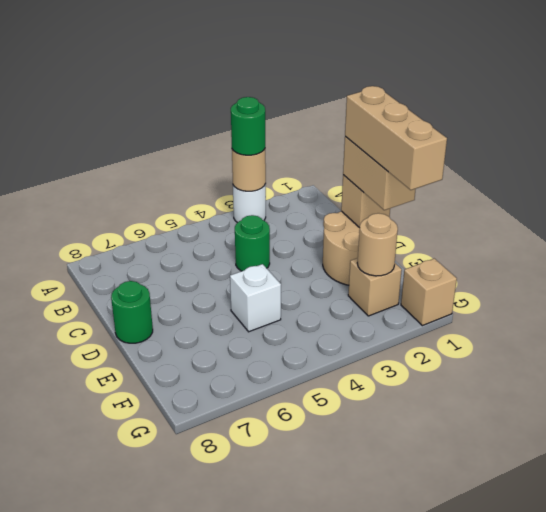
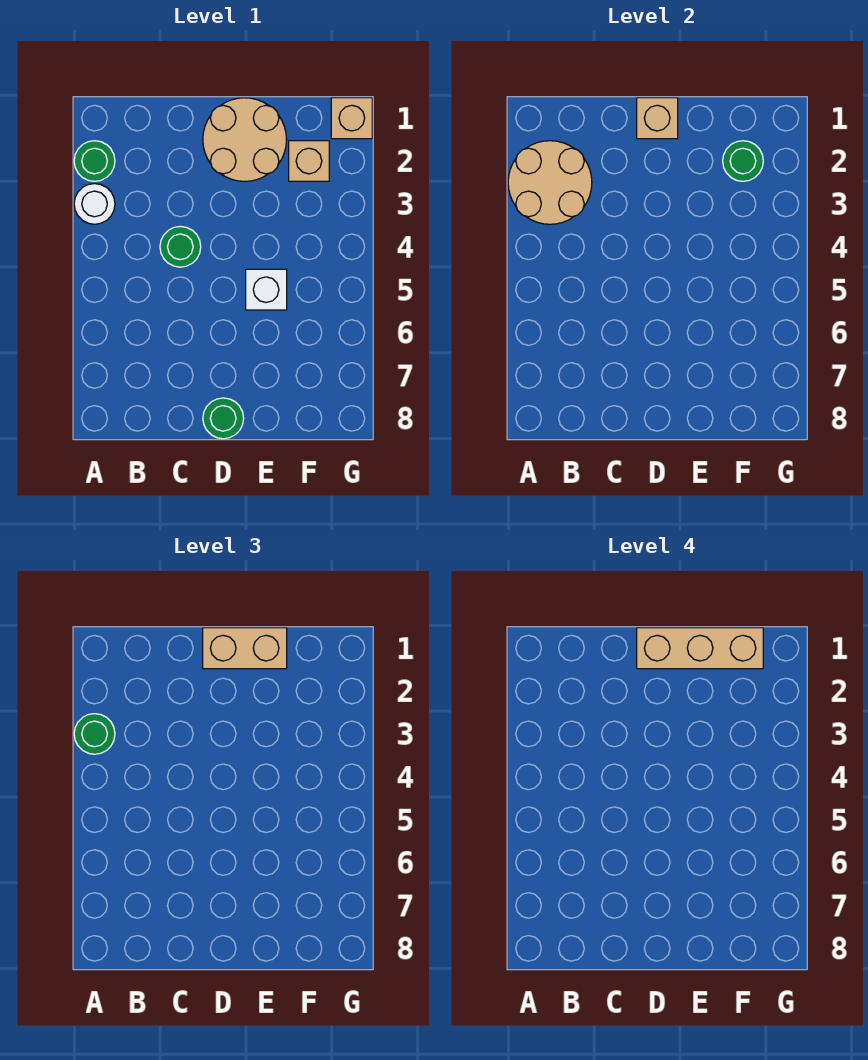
none -> green 1x1 round brick [74,141,115,181]
tan 1x1 round brick [232,149,266,191] -> tan 2x2 round brick [508,141,592,224]
tan 1x1 round brick [357,213,398,276] -> green 1x1 round brick [723,141,763,181]

